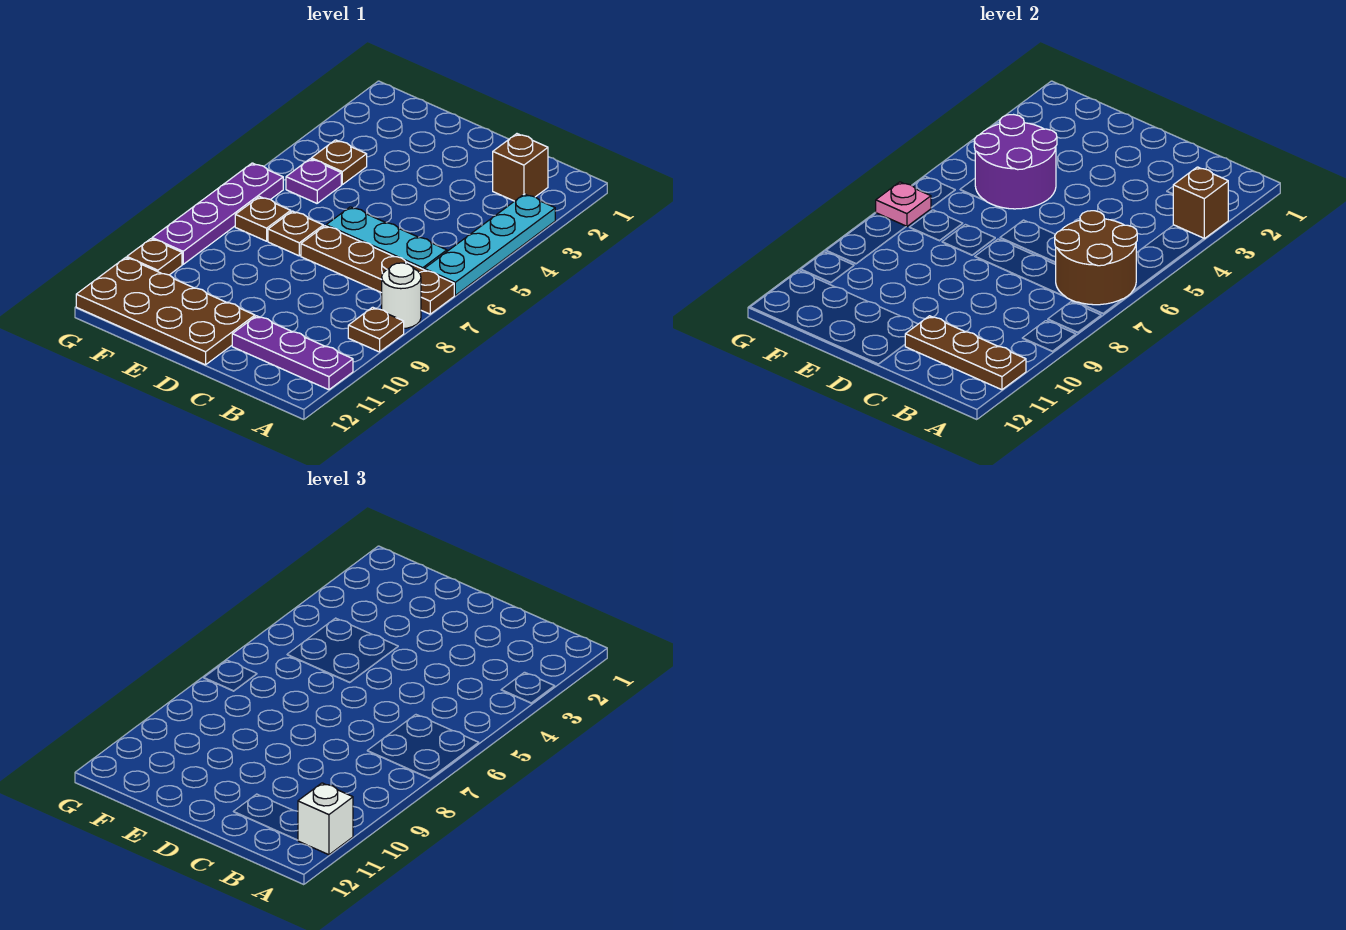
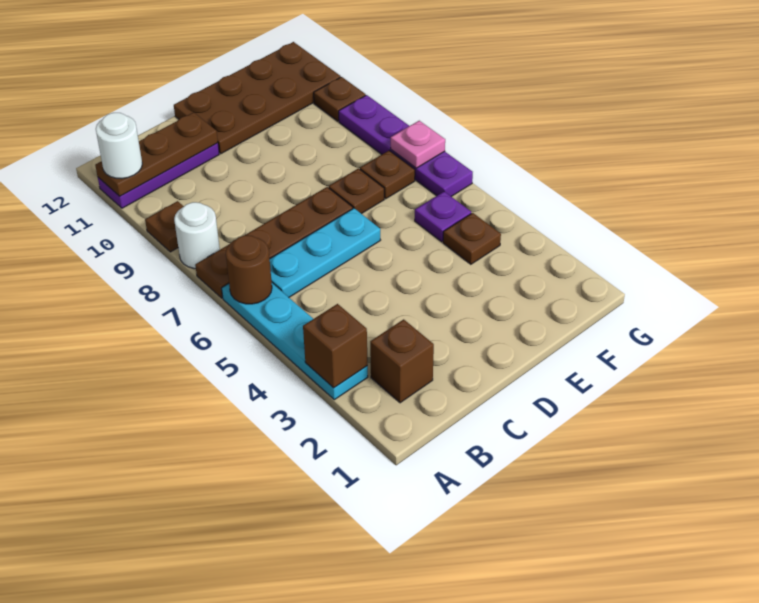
brown 2x2 round brick [1055,211,1137,305] -> brown 1x1 round brick [226,235,272,304]
white 1x1 brick [298,783,353,855] -> white 1x1 round brick [96,113,142,178]
purple 2x2 round brick [974,115,1057,209] -> none

